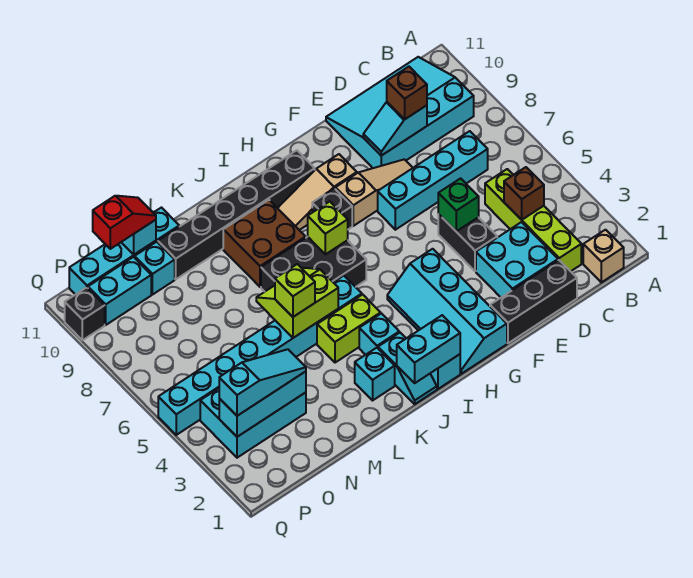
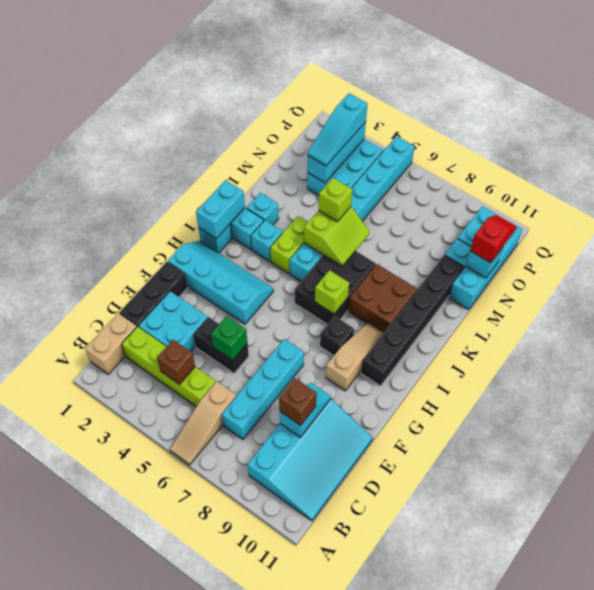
tan 1x1 brick [583,230,624,282] -> tan 1x2 brick [85,313,137,374]
tan 1x3 slope [336,159,413,226] -> tan 1x3 slope moved to [170,381,236,465]
red 1x2 slope [93,196,156,249] -> red 1x2 slope turned to [470,215,517,263]
black 1x1 brick [65,287,105,340] -> none

